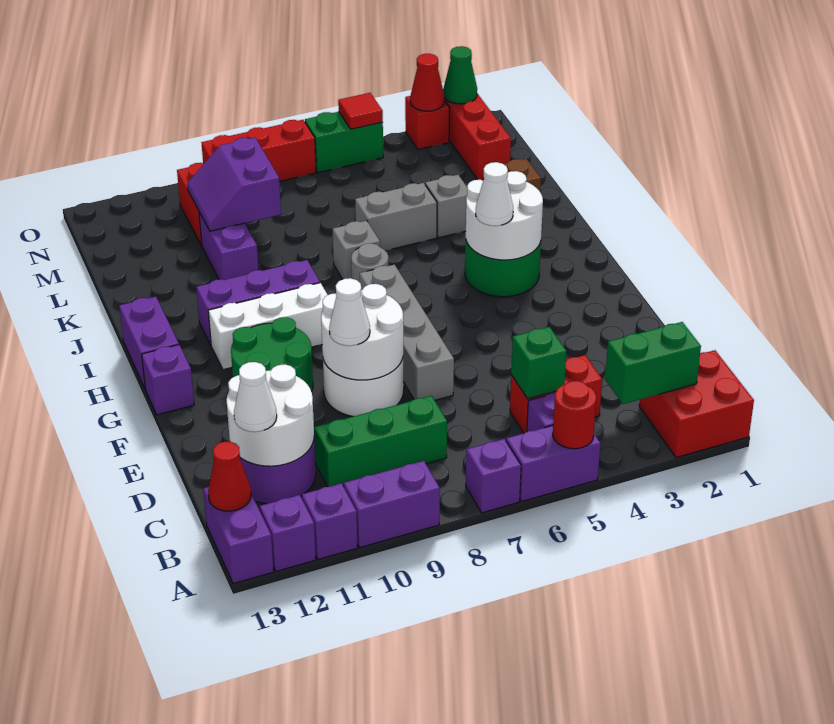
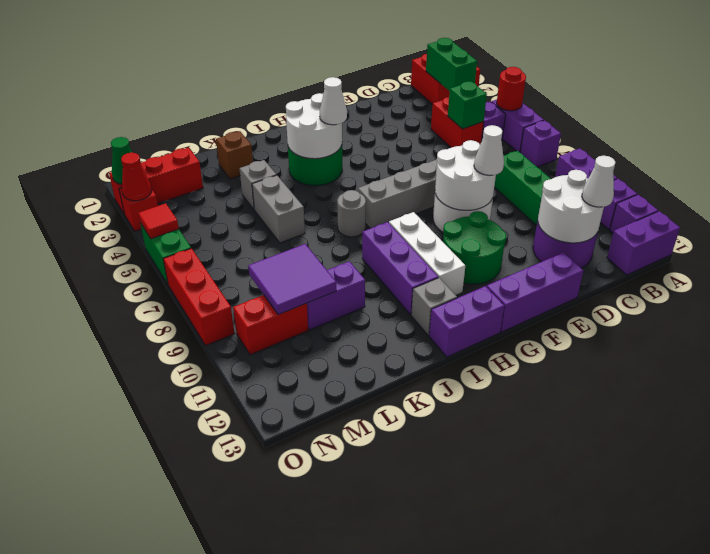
red 1x1 cone [208,441,251,511] -> none
purple 1x1 brick [142,345,194,415] -> purple 1x3 brick [487,252,583,332]
grey 1x1 brick [333,220,380,279] -> grey 1x1 brick moved to [411,278,457,335]
purple 2x2 slope [187,138,281,231] -> purple 2x2 tile [248,244,336,315]

